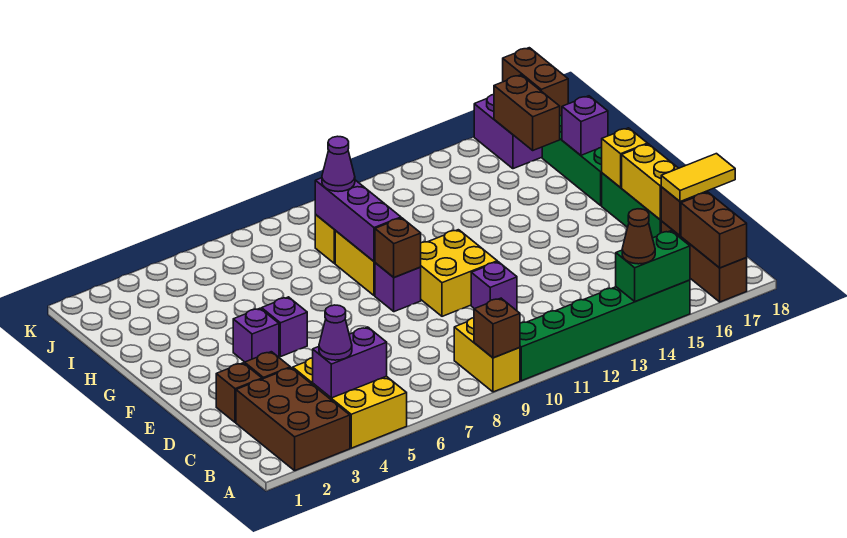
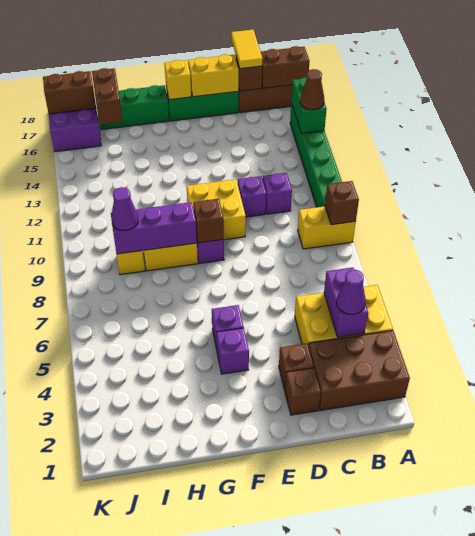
purple 1x1 brick [562,96,608,155] -> purple 1x1 brick moved to [263,173,292,214]
brown 1x2 brick [494,75,560,150] -> brown 1x2 brick turned to [92,68,122,124]

